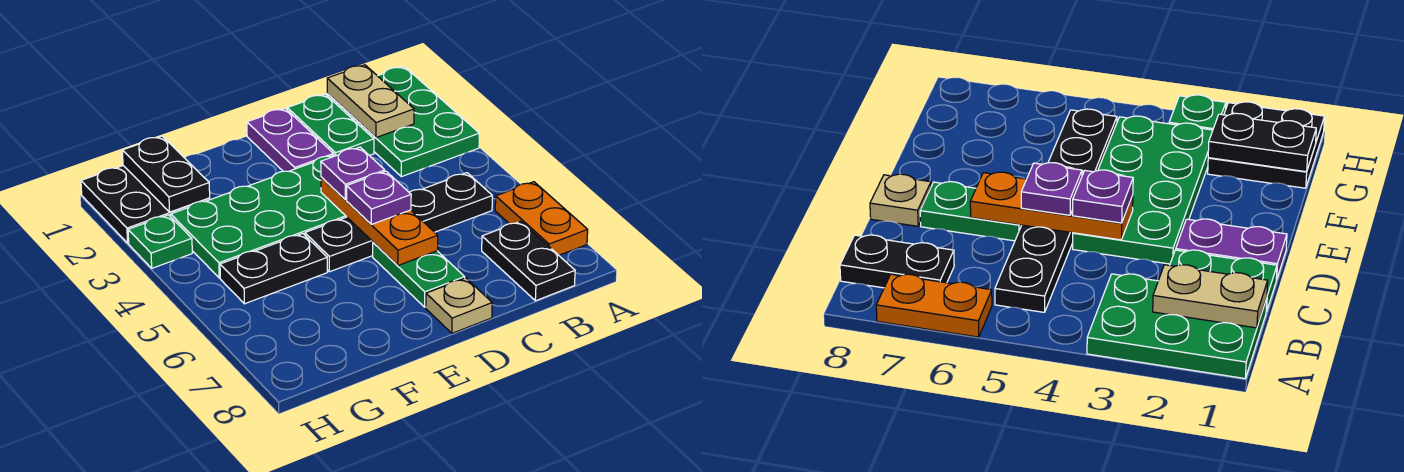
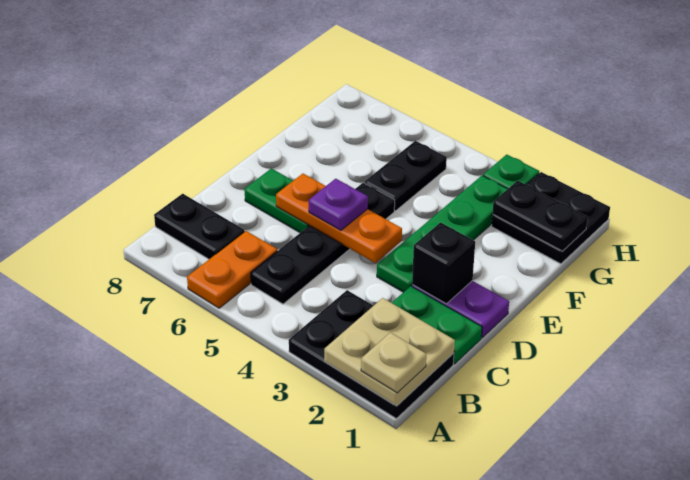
green 2x3 plate [327,67,479,177] -> black 2x3 plate [289,290,454,418]
orange 1x2 plate [495,182,588,255] -> orange 1x2 plate turned to [187,231,277,308]
tan 1x2 plate [327,65,414,138] -> tan 2x2 plate [324,298,455,406]
none -> black 1x1 brick [412,223,475,304]
green 2x4 plate [171,155,346,278] -> green 1x4 plate [377,176,507,292]
purple 1x1 plate [321,147,385,200] -> none
tan 1x1 plate [426,278,492,333] -> tan 1x1 plate moved to [361,332,426,393]

